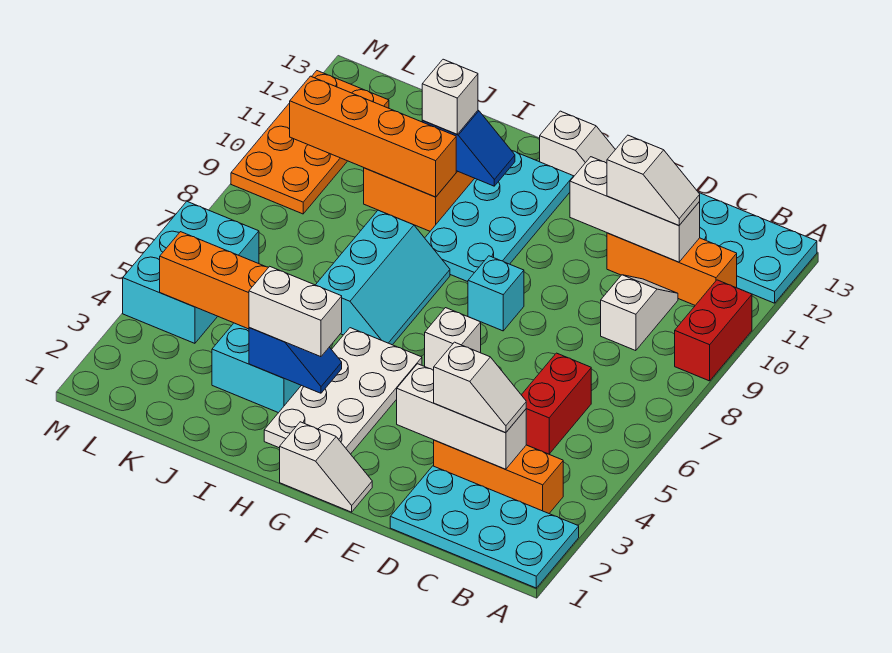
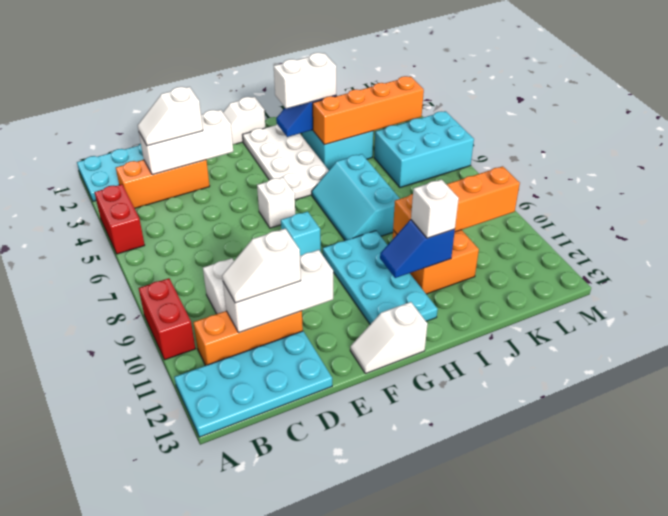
red 1x2 brick [522,353,591,454] -> red 1x2 brick moved to [94,184,145,254]
cyan 2x3 brick [123,202,259,343] -> cyan 2x3 brick turned to [374,111,474,187]
orange 2x4 plate [231,71,389,214] -> none

